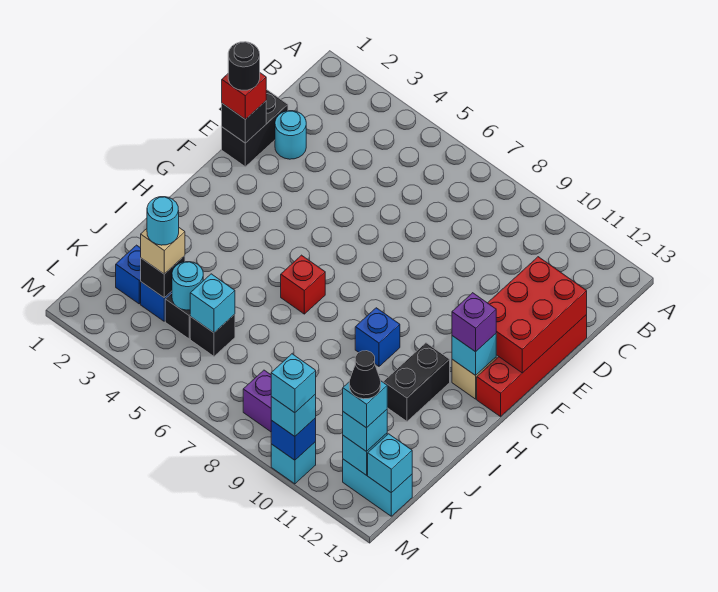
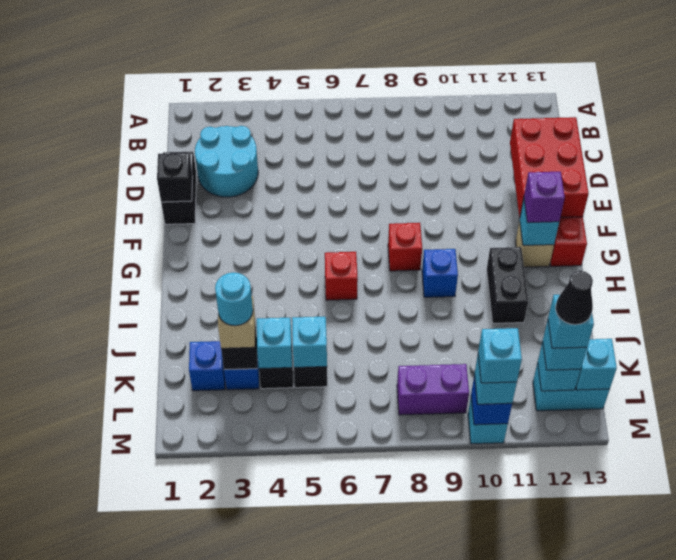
cyan 1x1 round brick [275,111,306,159] -> cyan 2x2 round brick [195,126,258,197]
red 1x1 brick [222,73,266,119] -> red 1x1 brick moved to [388,223,422,271]
black 1x1 round brick [228,42,260,90] -> none
cyan 1x1 round brick [172,262,203,310] -> cyan 1x1 brick [257,318,292,369]

